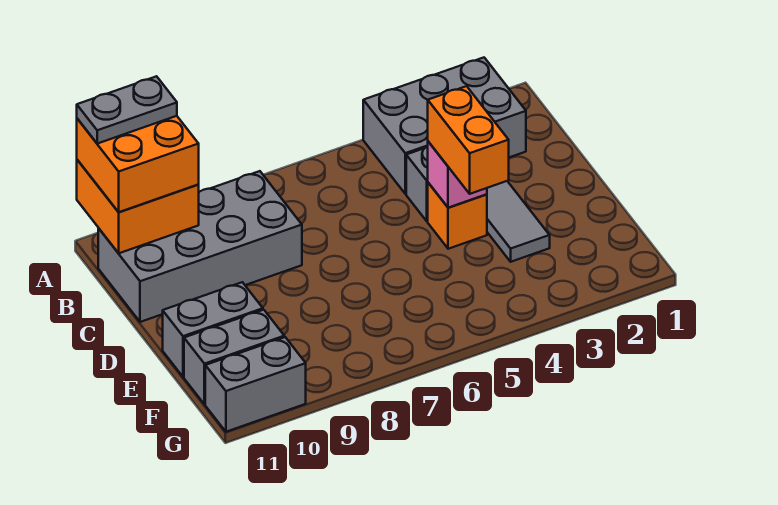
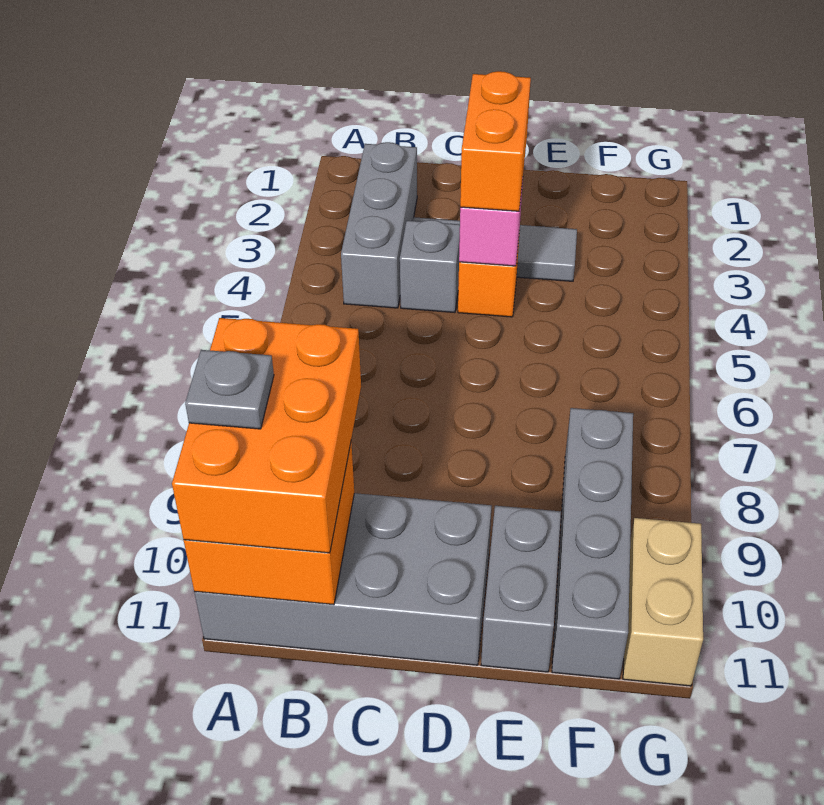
grey 2x3 brick [363,58,526,194] -> grey 1x3 brick [341,142,417,308]
orange 2x2 brick [77,116,199,212] -> orange 2x3 brick [172,318,361,553]
grey 1x2 plate [77,76,177,144] -> grey 1x1 plate [185,350,274,429]
grey 2x4 brick [98,171,302,322] -> grey 2x4 brick turned to [194,493,492,665]
orange 1x2 brick [428,86,509,194] -> orange 1x2 brick turned to [460,71,531,211]
grey 1x2 brick [184,310,284,404] -> grey 1x4 brick [552,408,633,679]
grey 1x2 brick [205,337,306,432] -> tan 1x2 brick [623,518,703,686]

